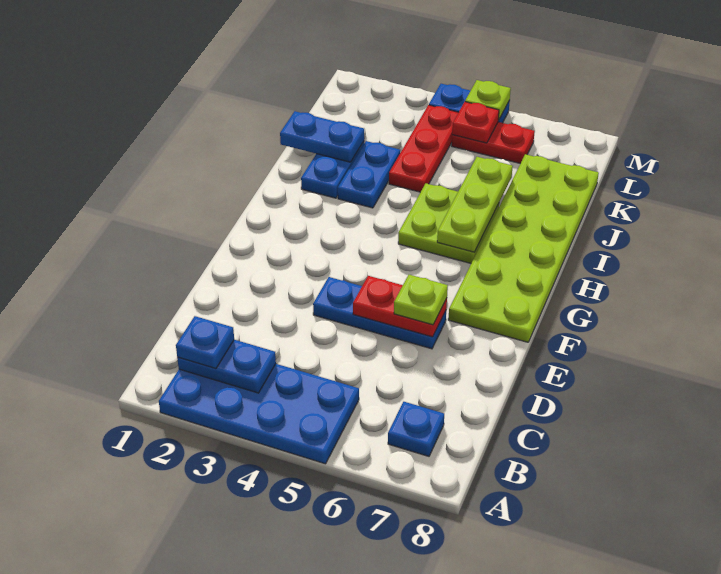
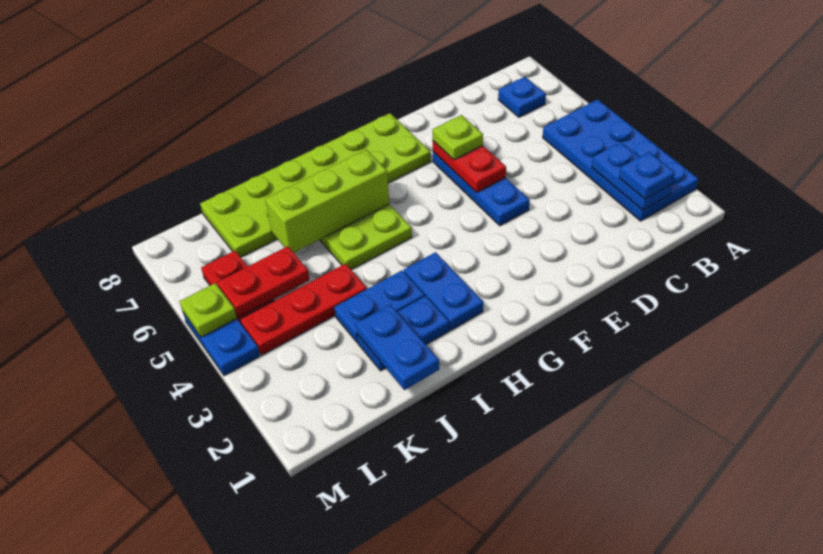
none -> blue 1x2 plate [404,252,483,330]
lime 1x3 plate [437,157,513,252] -> lime 1x3 brick [265,150,389,253]
red 1x1 plate [452,102,499,143] -> red 1x2 plate [217,246,310,317]

